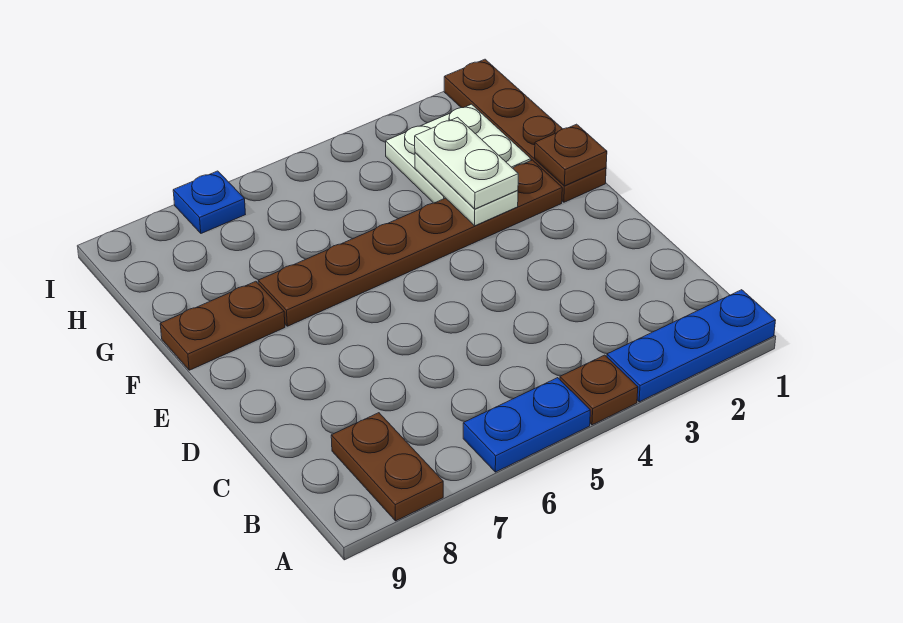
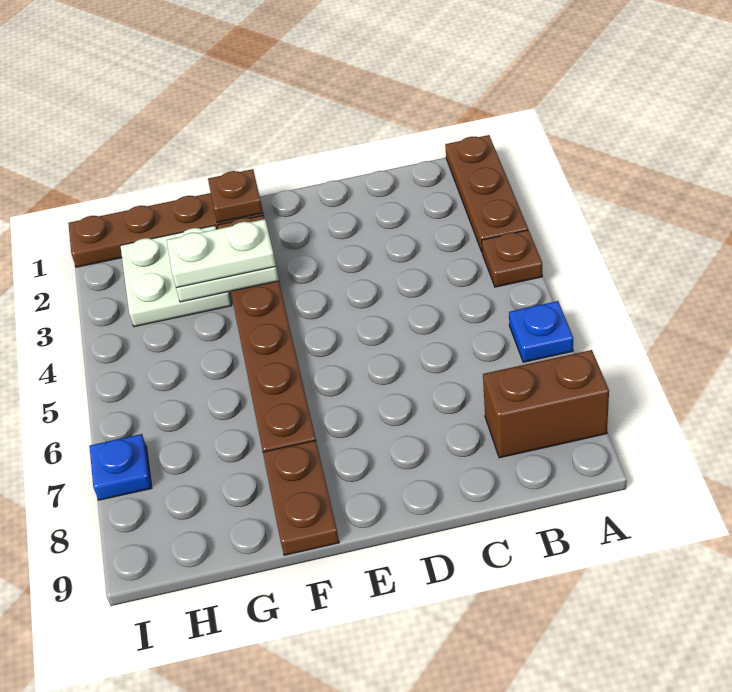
blue 1x3 plate [607,290,776,402] -> brown 1x3 plate [445,135,528,251]
blue 1x2 plate [463,378,590,472] -> blue 1x1 plate [509,301,573,362]
brown 1x2 plate [331,413,443,521] -> brown 1x2 brick [483,350,609,458]

